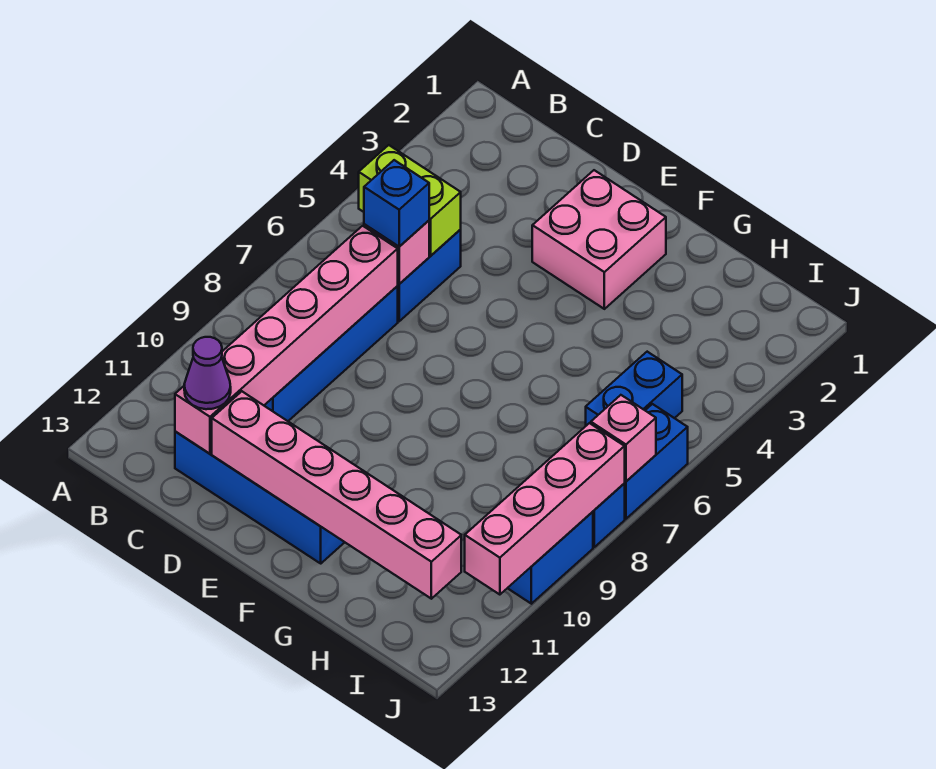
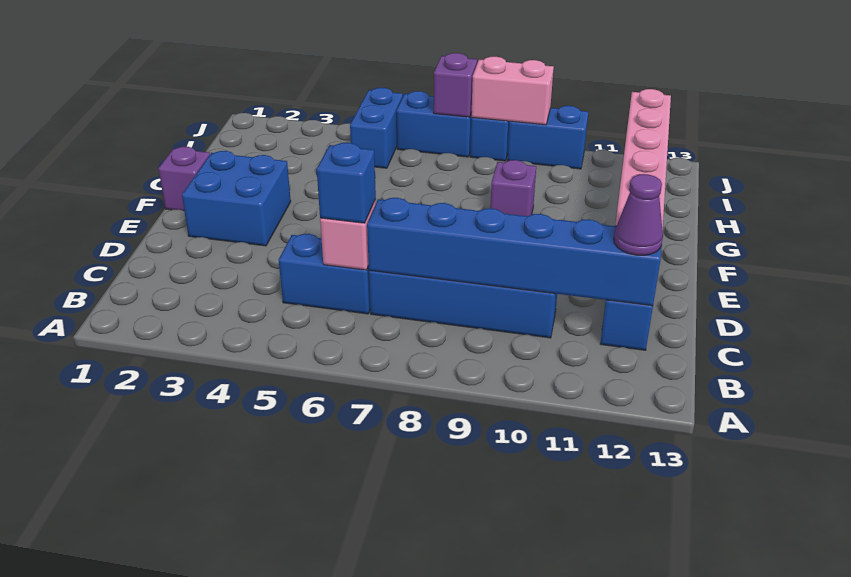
lime 1x2 brick [359,145,461,256] -> none
pink 1x6 brick [175,226,398,454] -> blue 1x6 brick [367,198,662,306]
pink 2x2 brick [532,170,666,309] -> blue 2x2 brick [182,151,291,246]
none -> purple 1x1 brick [158,147,210,211]
none -> purple 1x1 brick [490,160,536,216]
blue 1x2 brick [586,352,682,426] -> blue 1x2 brick turned to [350,88,403,168]
pink 1x1 brick [591,395,656,481] -> purple 1x1 brick [434,53,477,117]
pink 1x4 brick [465,423,625,595] -> pink 1x2 brick [471,57,554,125]

